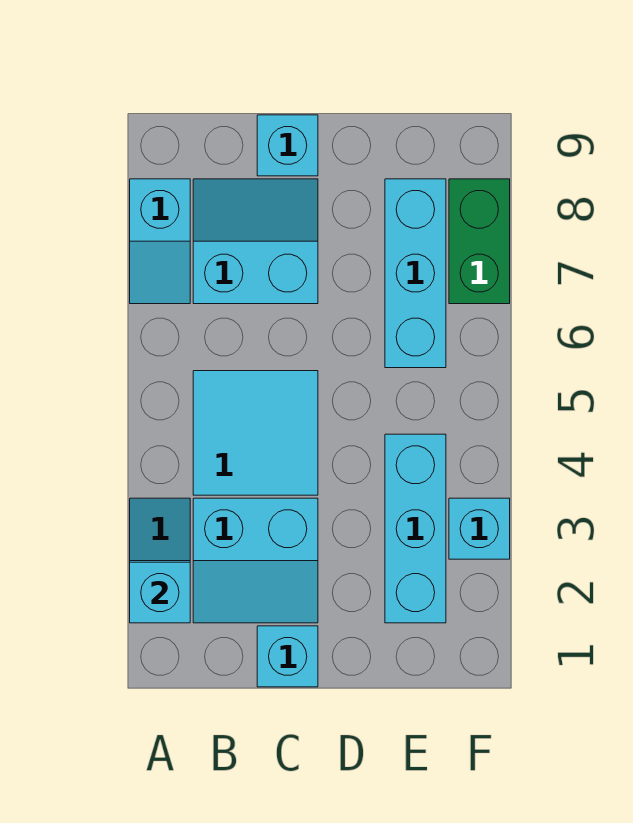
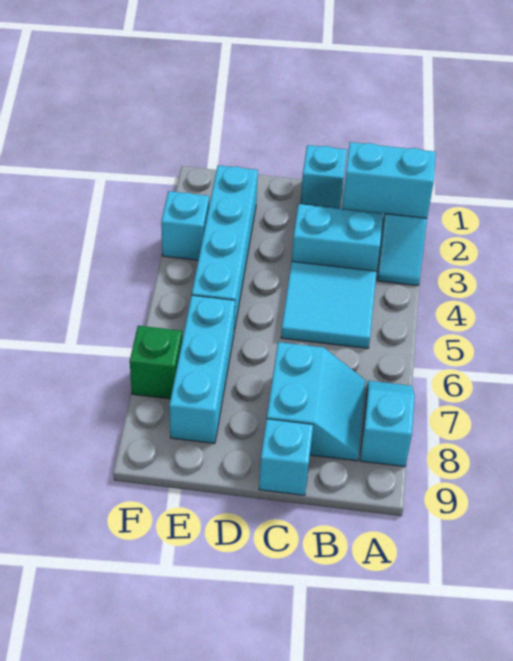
cyan 1x1 brick [130,562,190,623] -> cyan 1x2 brick [342,142,436,218]
cyan 2x2 slope [193,179,318,304] -> cyan 2x2 slope turned to [267,342,366,461]
cyan 1x3 brick [385,434,446,623] -> cyan 1x4 brick [192,165,258,331]
green 1x2 brick [449,179,510,304] -> green 1x1 brick [130,326,182,399]

